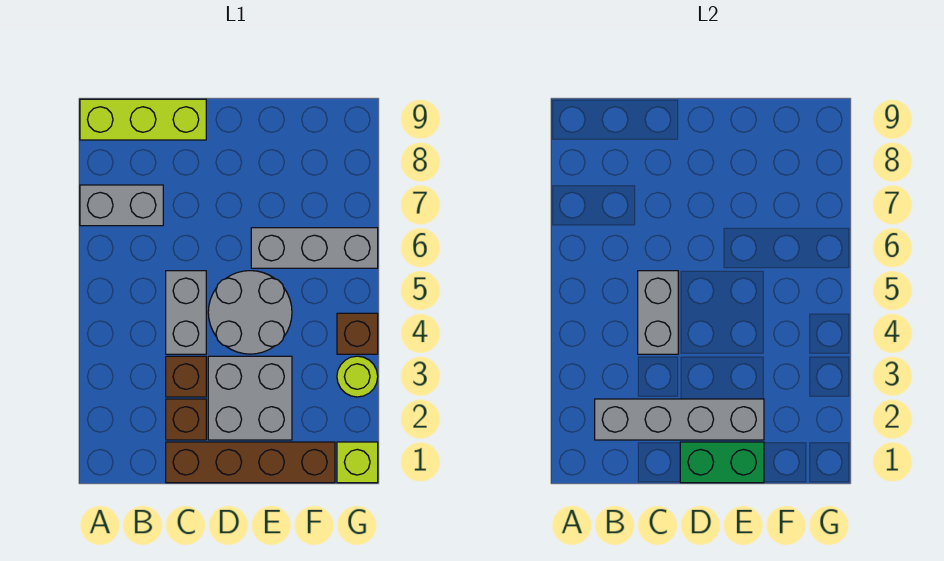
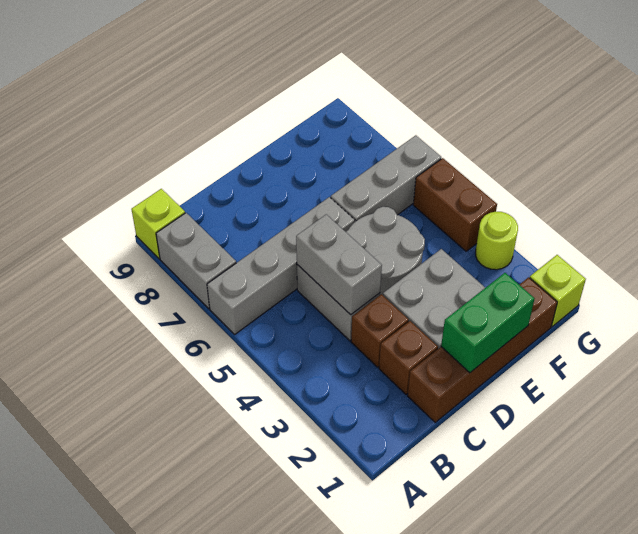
grey 1x2 brick [80,185,163,226] -> grey 1x2 brick turned to [156,213,236,309]
lime 1x3 brick [80,99,206,140] -> lime 1x1 brick [131,189,185,259]
grey 1x4 brick [595,399,764,440] -> grey 1x4 brick moved to [207,197,355,334]
brown 1x1 brick [337,313,378,354] -> brown 1x2 brick [413,158,497,251]

